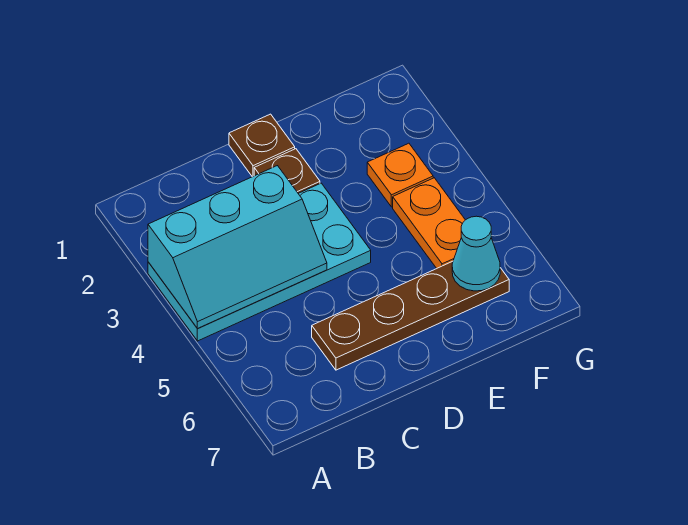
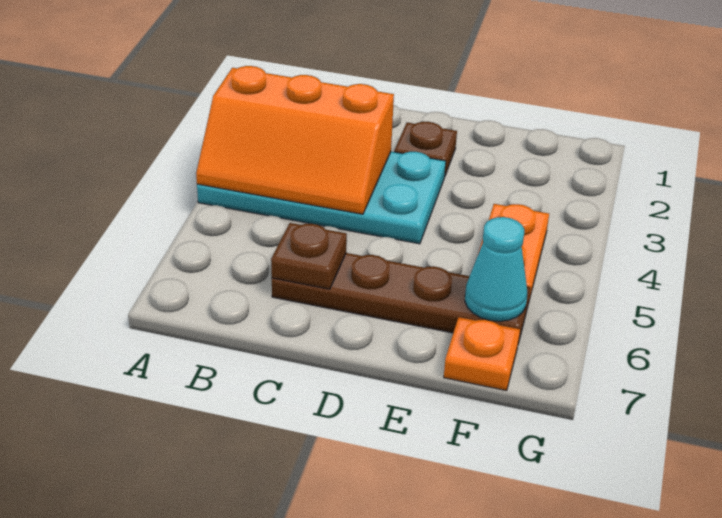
cyan 2x3 slope [148,166,327,329] -> orange 2x3 slope [196,66,394,214]
brown 1x1 plate [229,114,295,177] -> brown 1x1 plate moved to [271,223,347,289]
orange 1x1 plate [367,143,433,207] -> orange 1x1 plate moved to [444,317,520,391]

